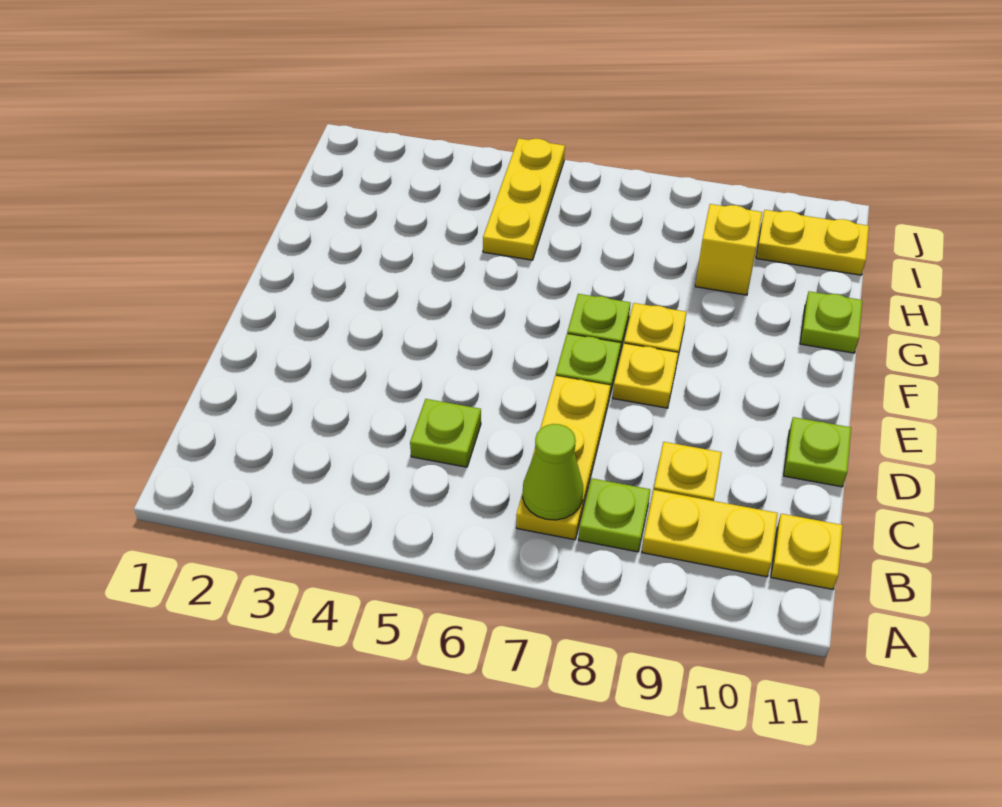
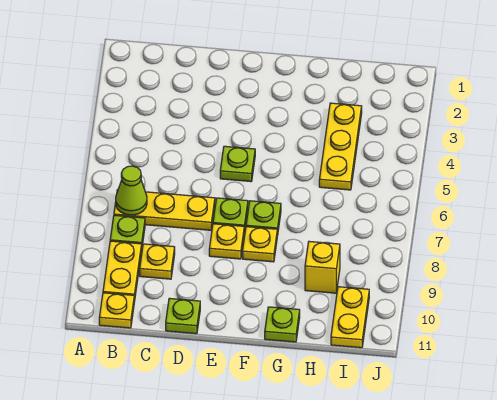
lime 1x1 plate [410,399,481,467] -> lime 1x1 plate moved to [220,146,255,182]
yellow 1x3 plate [483,138,565,260] -> yellow 1x3 plate turned to [319,103,362,190]

